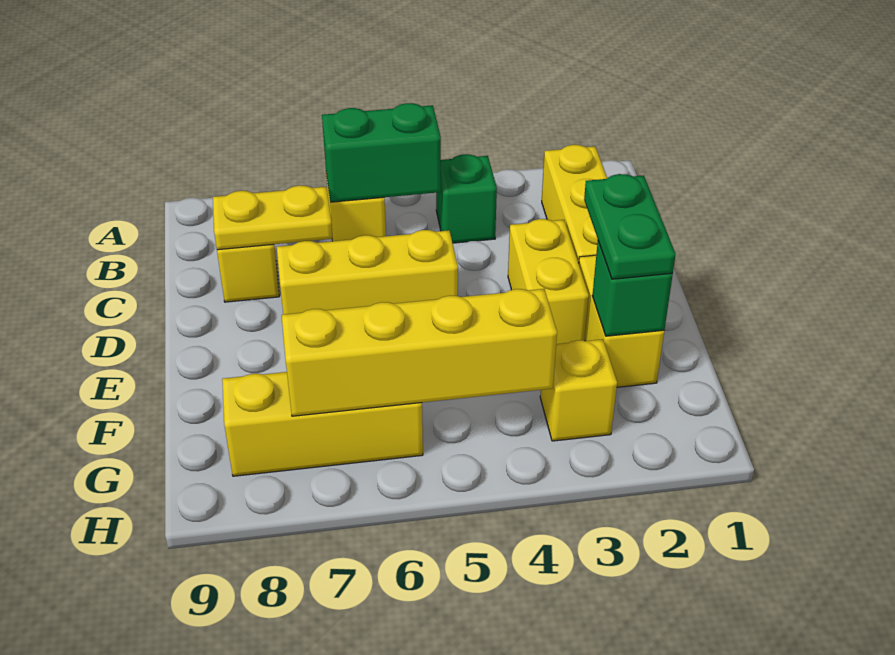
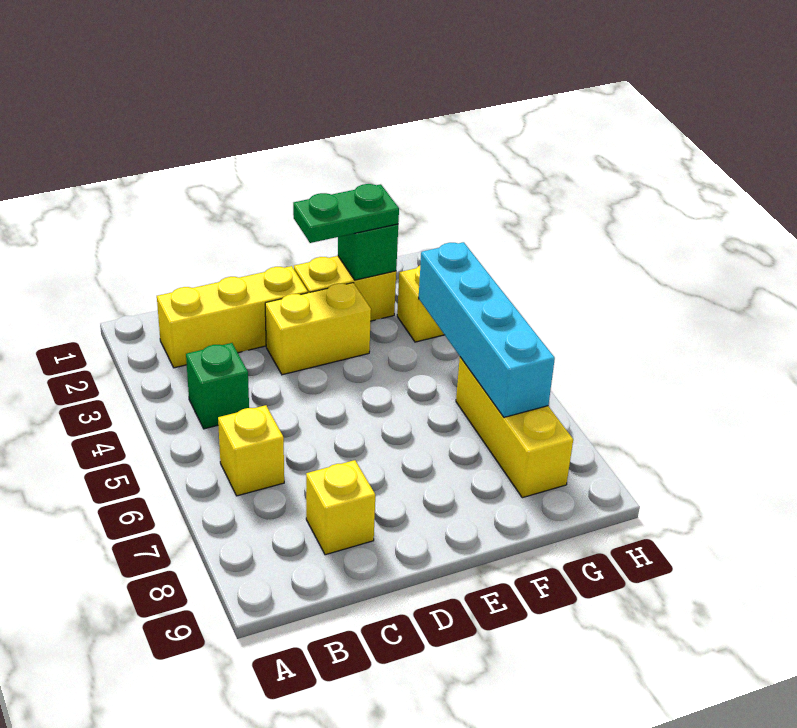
green 1x2 brick [322,103,441,202] -> none
yellow 1x2 plate [213,185,333,250] -> none
yellow 1x3 brick [277,230,458,314] -> none
yellow 1x4 brick [282,289,557,416] -> cyan 1x4 brick [419,242,555,417]

